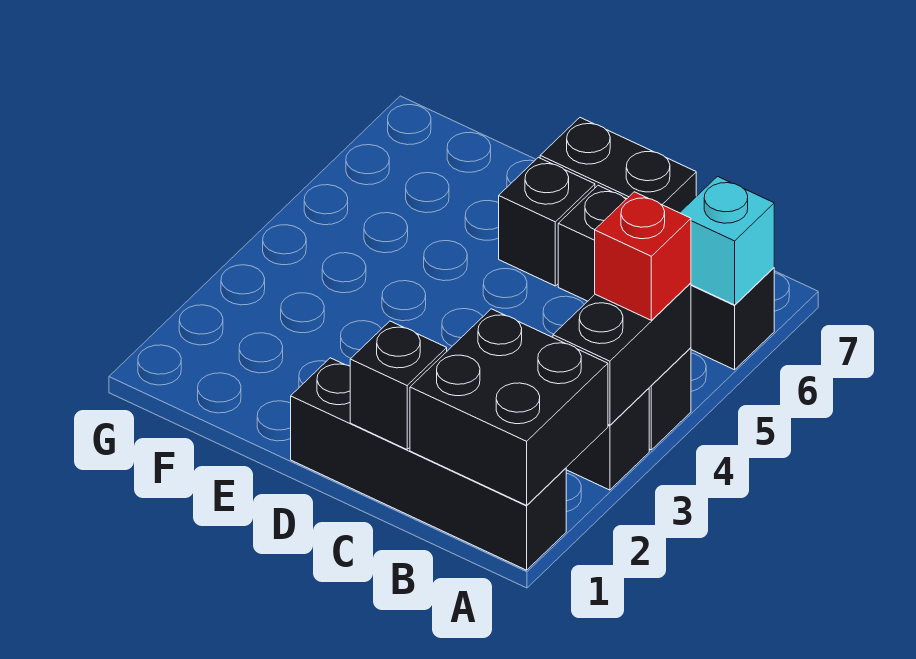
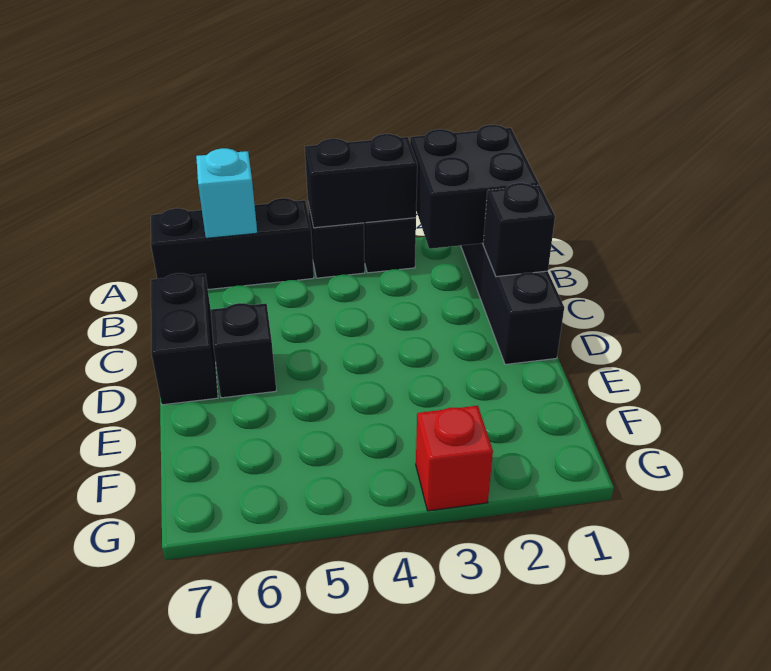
red 1x1 brick [595,192,691,320] -> red 1x1 brick moved to [416,406,493,511]
black 1x3 brick [558,185,774,370] -> black 1x3 brick turned to [151,198,314,289]

